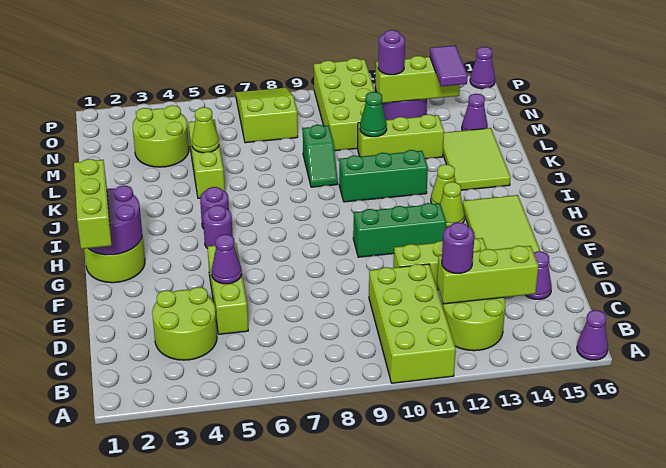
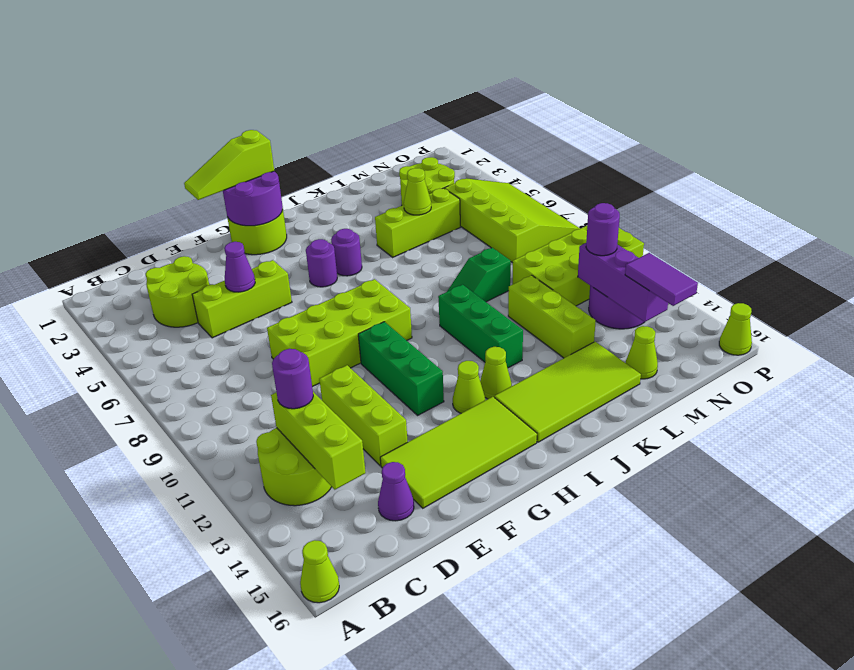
lime 2x4 brick [369,264,456,383] -> lime 2x4 brick moved to [267,279,412,387]
purple 1x1 cone [577,310,608,360] -> lime 1x1 cone [300,540,339,603]
lime 1x3 brick [74,159,112,249] -> lime 1x3 slope [184,130,274,200]
lime 2x3 tile [443,128,511,190] -> lime 2x4 tile [494,342,641,442]
green 1x1 cone [360,92,387,137] -> none
purple 1x2 tile [430,45,468,86] -> purple 1x2 tile turned to [625,253,698,306]
purple 1x1 cone [462,94,488,131] -> lime 1x1 cone [626,326,658,379]
lime 2x3 slope [236,88,298,143] -> lime 3x4 slope [445,178,580,263]
lime 1x3 brick [375,56,460,103] -> purple 1x3 brick [578,243,668,322]
purple 1x1 cone [470,47,495,89] -> lime 1x1 cone [719,303,752,355]

